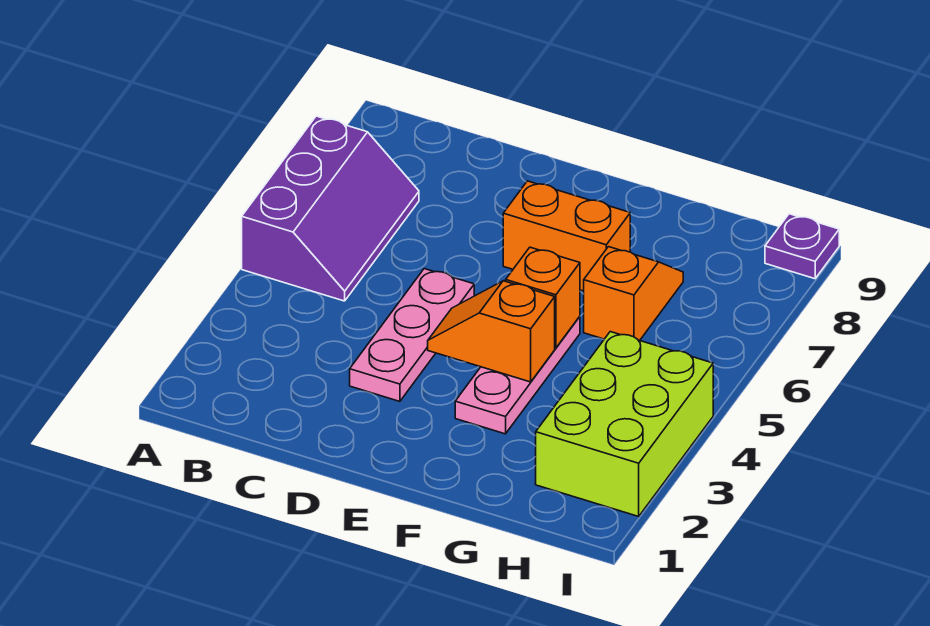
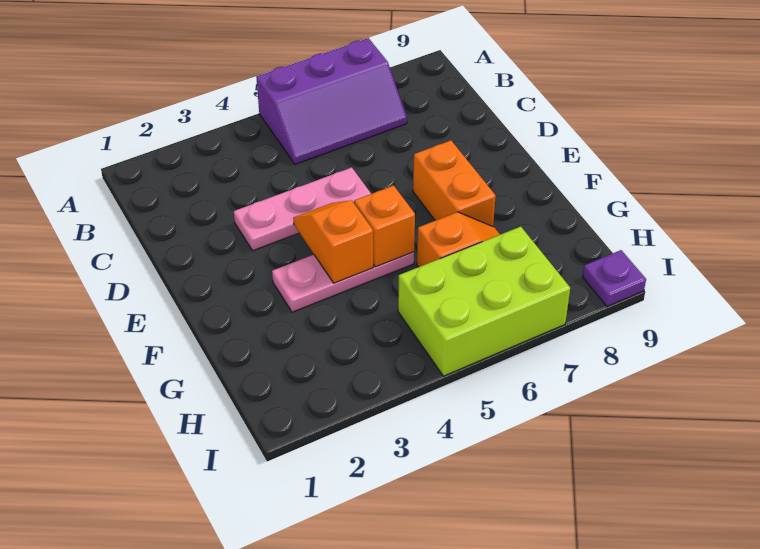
lime 2x3 brick [536,332,713,516] -> lime 2x3 brick moved to [398,227,570,376]

